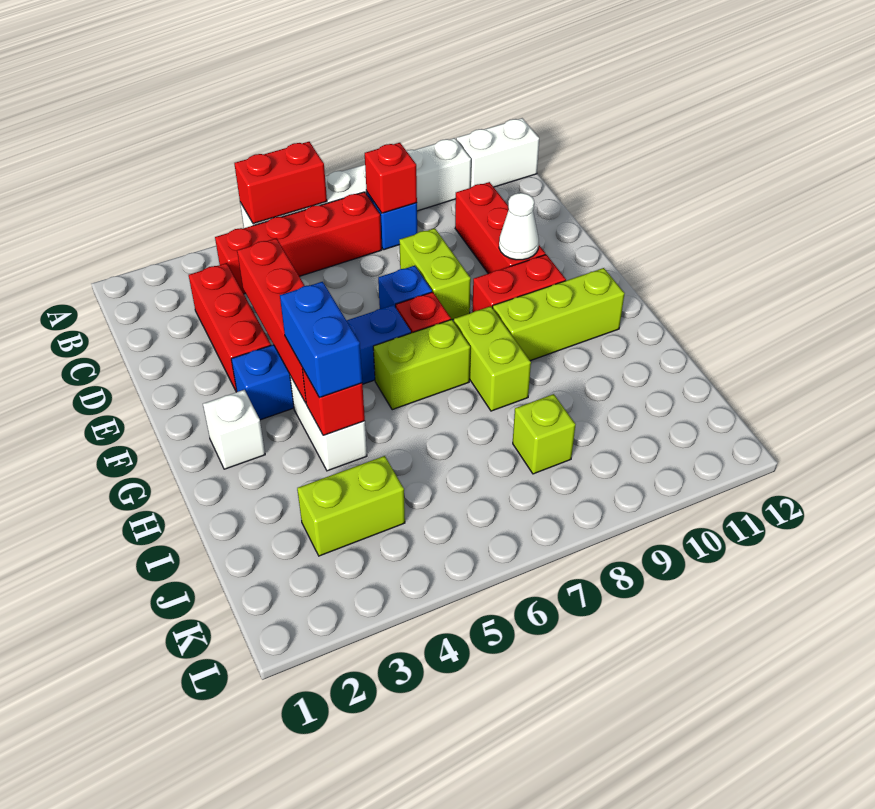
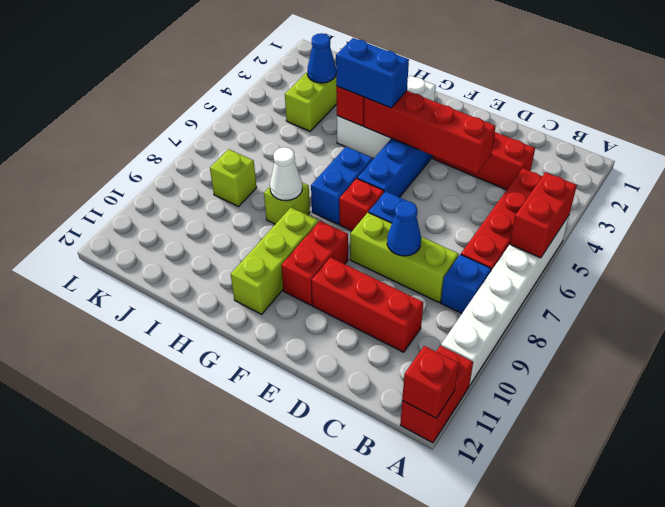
white 1x2 brick [456,118,539,188] -> red 1x2 brick [400,345,473,443]
red 1x1 brick [365,143,417,213] -> red 1x1 brick moved to [402,346,459,418]
lime 1x2 brick [399,228,471,320] -> lime 1x3 brick [350,212,459,302]
none -> blue 1x1 cone [387,201,421,256]
white 1x1 cone [499,193,539,260] -> white 1x1 cone moved to [270,147,302,201]
lime 1x2 brick [373,319,470,410] -> blue 1x2 brick [311,147,372,224]
lime 1x2 brick [454,306,531,411] -> lime 1x1 brick [264,183,310,224]
none -> blue 1x1 cone [307,33,336,83]

